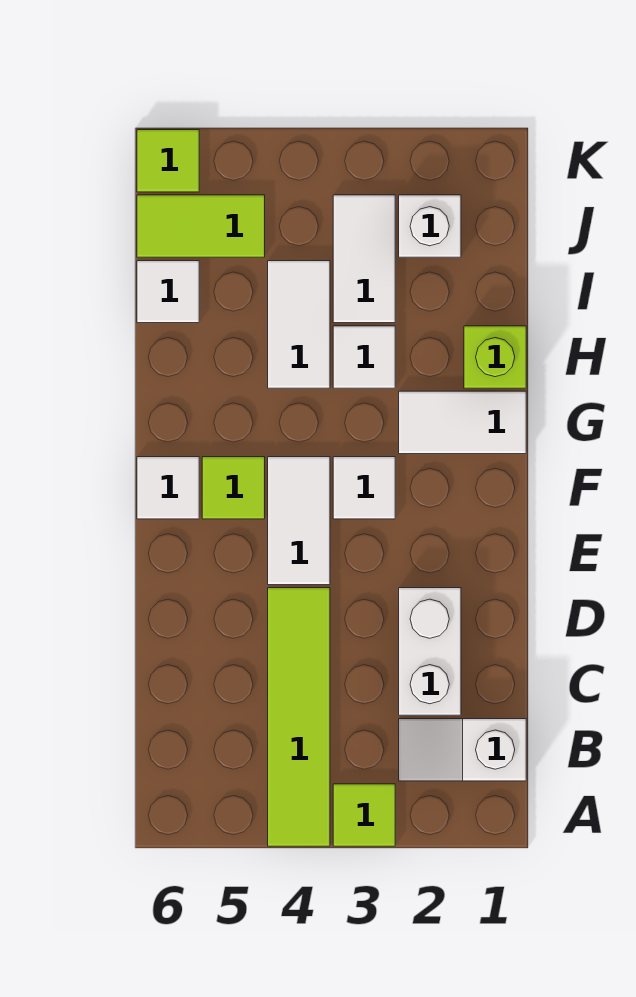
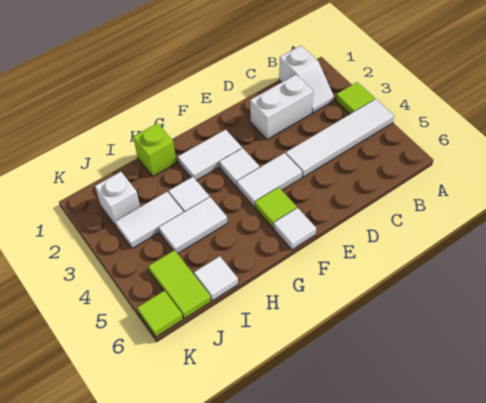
lime 1x4 tile [268,588,330,846] -> white 1x4 tile [286,99,394,177]
white 1x2 tile [399,391,526,454] -> white 1x2 tile turned to [178,130,242,181]

